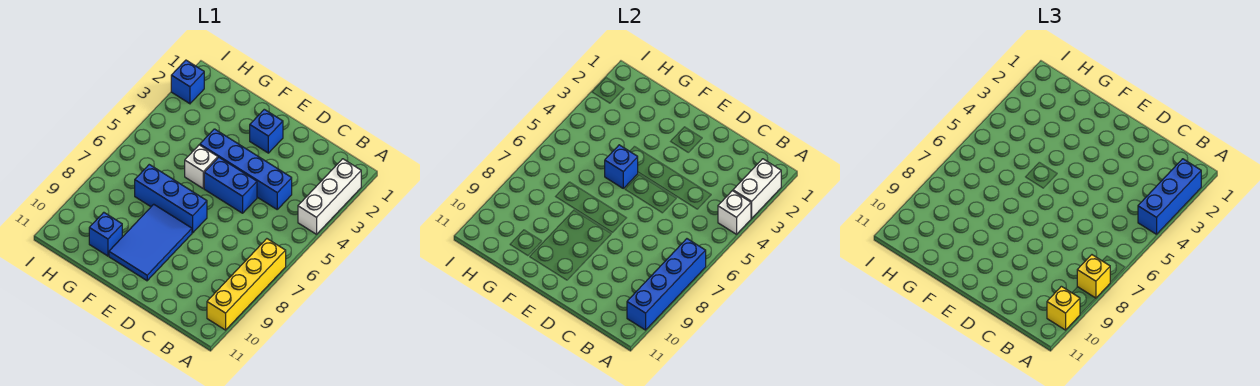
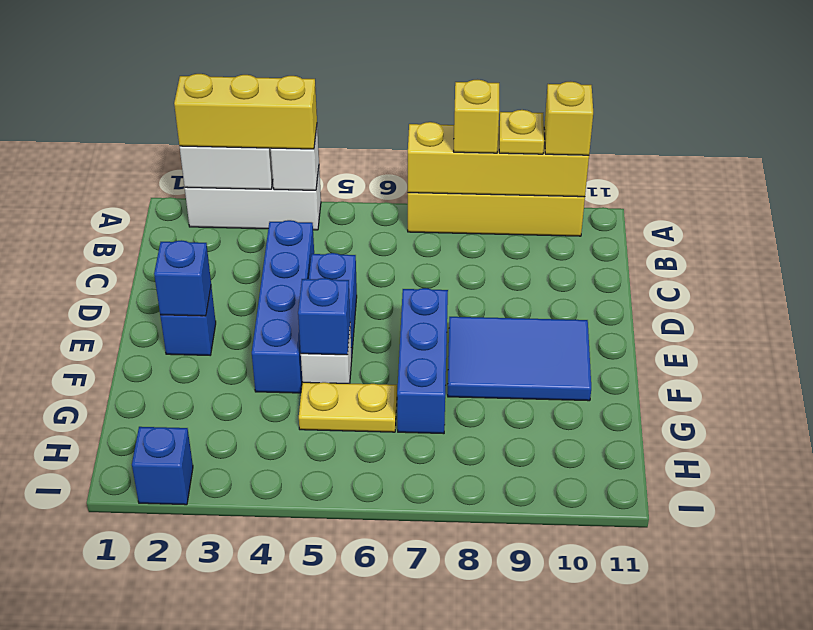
blue 1x3 brick [1138,159,1201,234] -> yellow 1x3 brick [174,74,317,149]
blue 1x4 brick [627,239,706,330] -> yellow 1x4 brick [408,122,589,197]
none -> yellow 1x1 plate [499,110,544,154]
none -> yellow 1x2 plate [299,382,397,432]
blue 1x1 brick [89,212,122,256] -> blue 1x1 brick moved to [154,240,211,316]

